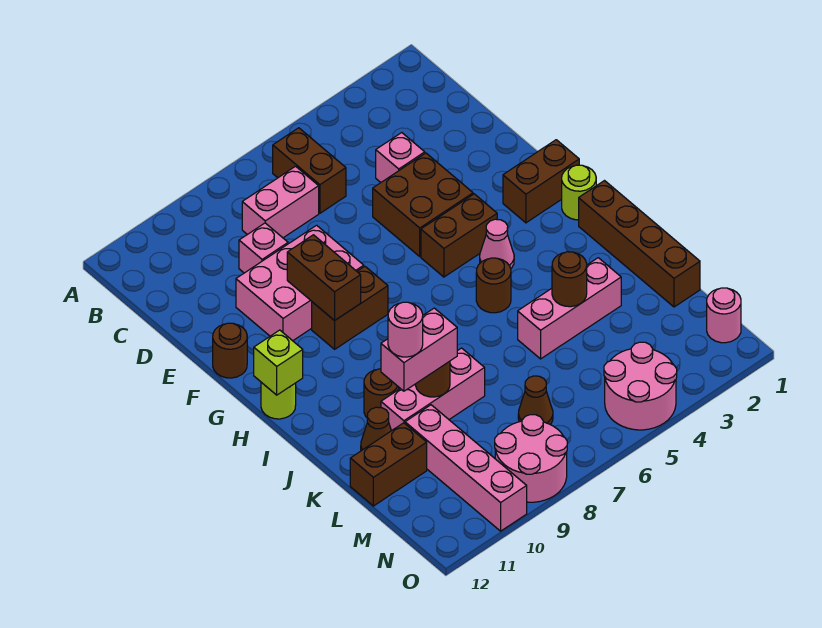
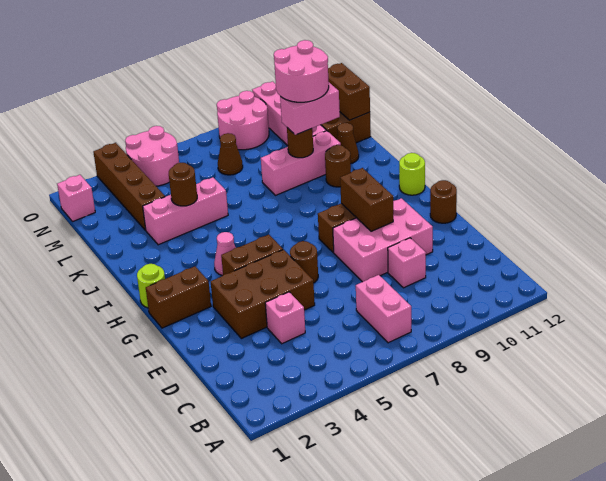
brown 1x2 brick [273,128,346,213] -> brown 1x2 brick moved to [328,63,370,120]
pink 1x2 brick [242,166,319,238] -> pink 1x2 brick turned to [356,275,411,343]
brown 2x2 brick [373,153,473,256] -> brown 2x3 brick [211,250,315,338]
lime 1x1 brick [254,330,303,395] -> none
brown 1x4 brick [579,181,700,307] -> brown 1x4 brick moved to [93,143,165,230]
brown 1x1 round brick [476,258,511,313] -> brown 1x1 round brick moved to [290,241,318,283]
pink 1x1 round brick [388,302,423,357] -> pink 2x2 round brick [274,40,329,102]
pink 1x1 round brick [707,288,741,343] -> pink 1x1 brick [57,175,95,222]

